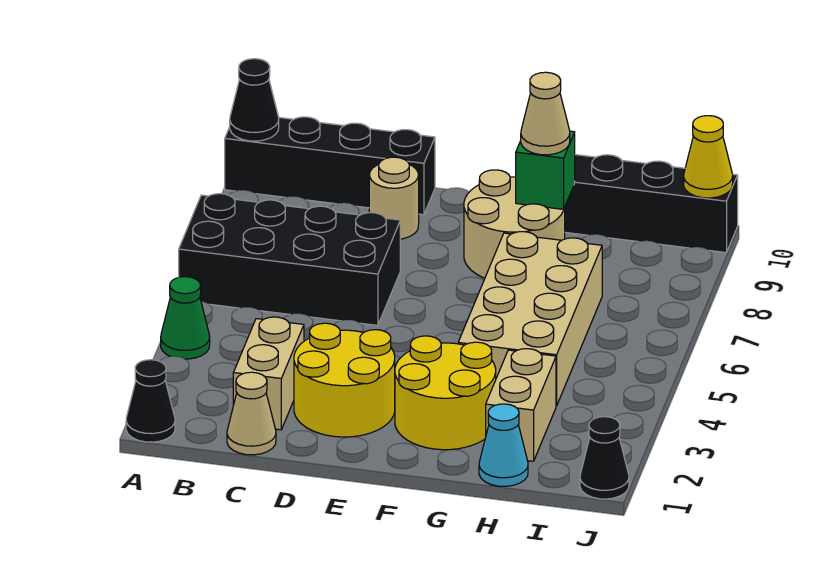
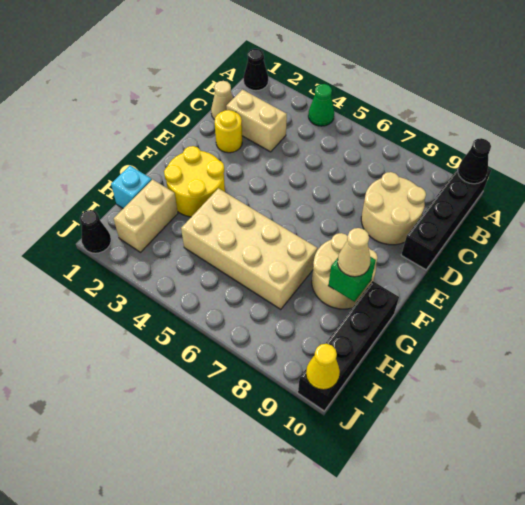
black 2x4 brick [179,194,400,325] -> none
yellow 2x2 round brick [294,323,395,437] -> yellow 1x1 round brick [215,110,242,153]
tan 1x1 round brick [369,157,419,239] -> tan 2x2 round brick [361,172,426,245]
cyan 1x1 cone [479,404,528,486] -> cyan 1x1 brick [111,166,152,208]
tan 1x2 brick [486,349,556,461] -> tan 1x2 brick turned to [114,179,178,252]

